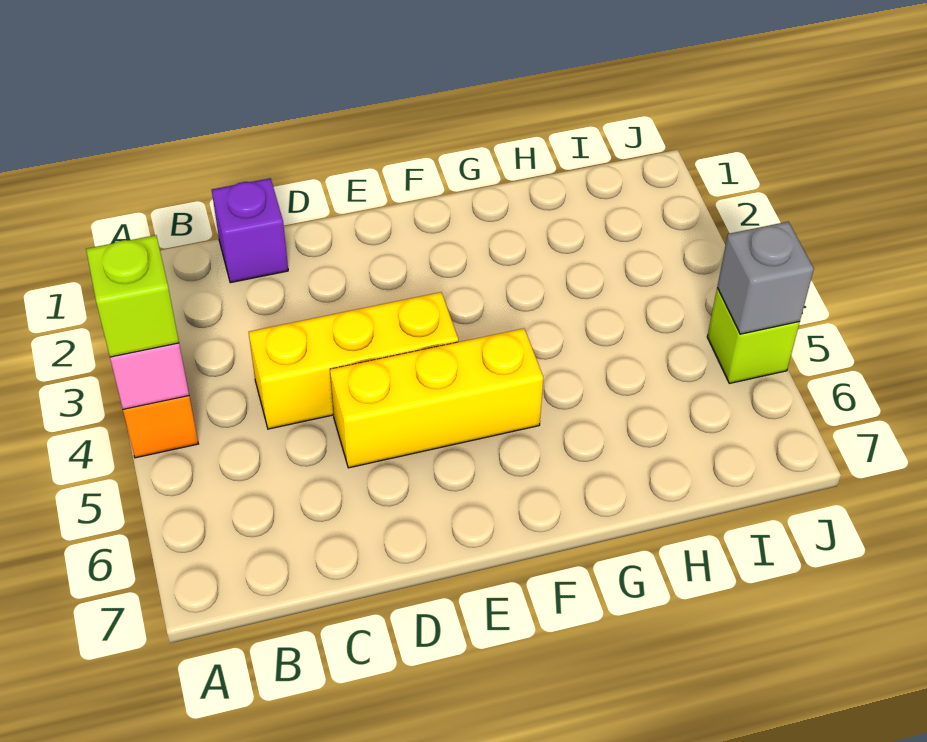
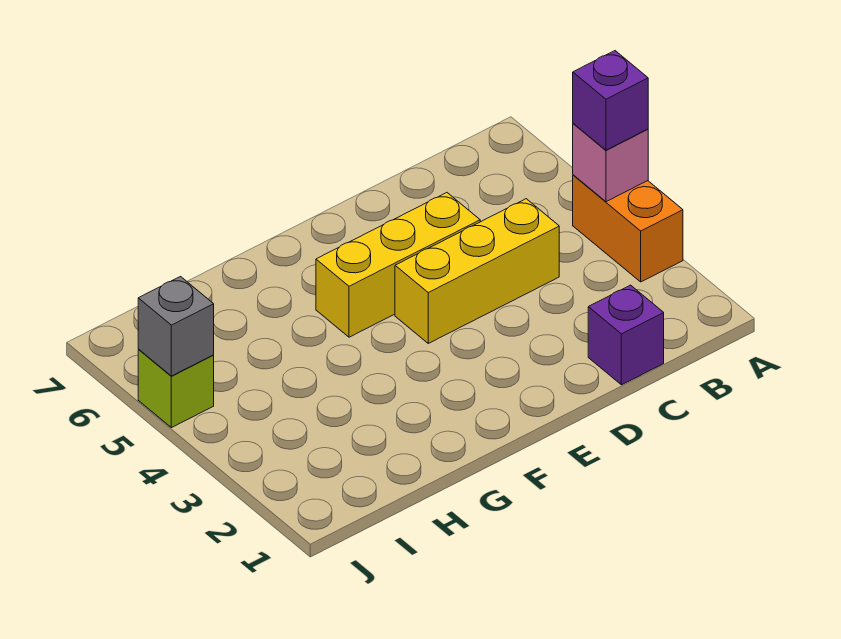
lime 1x1 brick [86,235,179,357] -> purple 1x1 brick [573,51,648,150]

